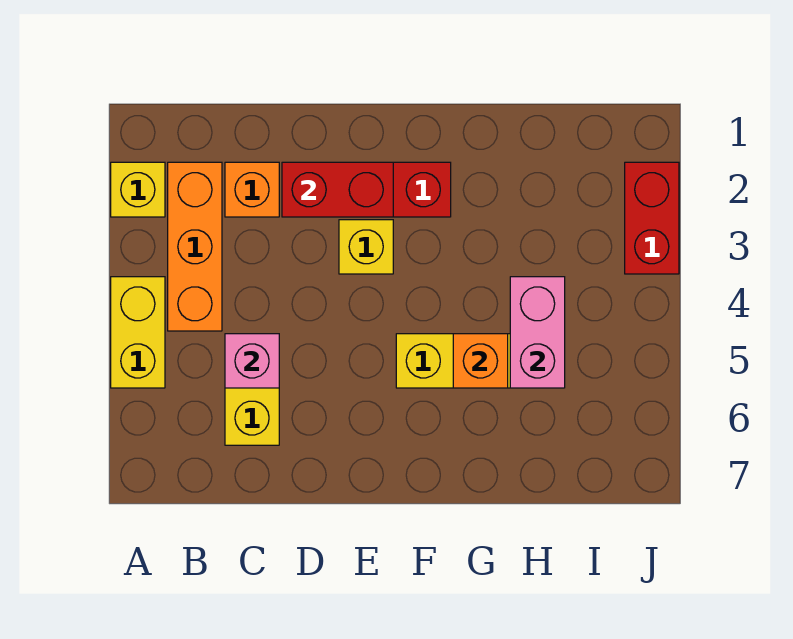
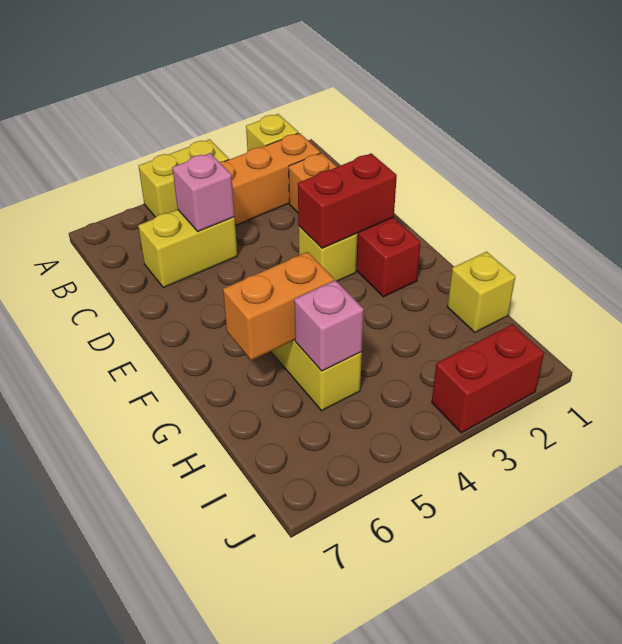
red 1x2 brick [282,162,393,217] -> red 1x2 brick turned to [298,153,397,248]
orange 1x1 brick [453,334,508,388] -> orange 1x2 brick [223,252,334,360]
none -> yellow 1x1 brick [447,252,515,332]
pink 1x2 brick [510,277,565,388] -> pink 1x1 brick [294,280,364,371]

